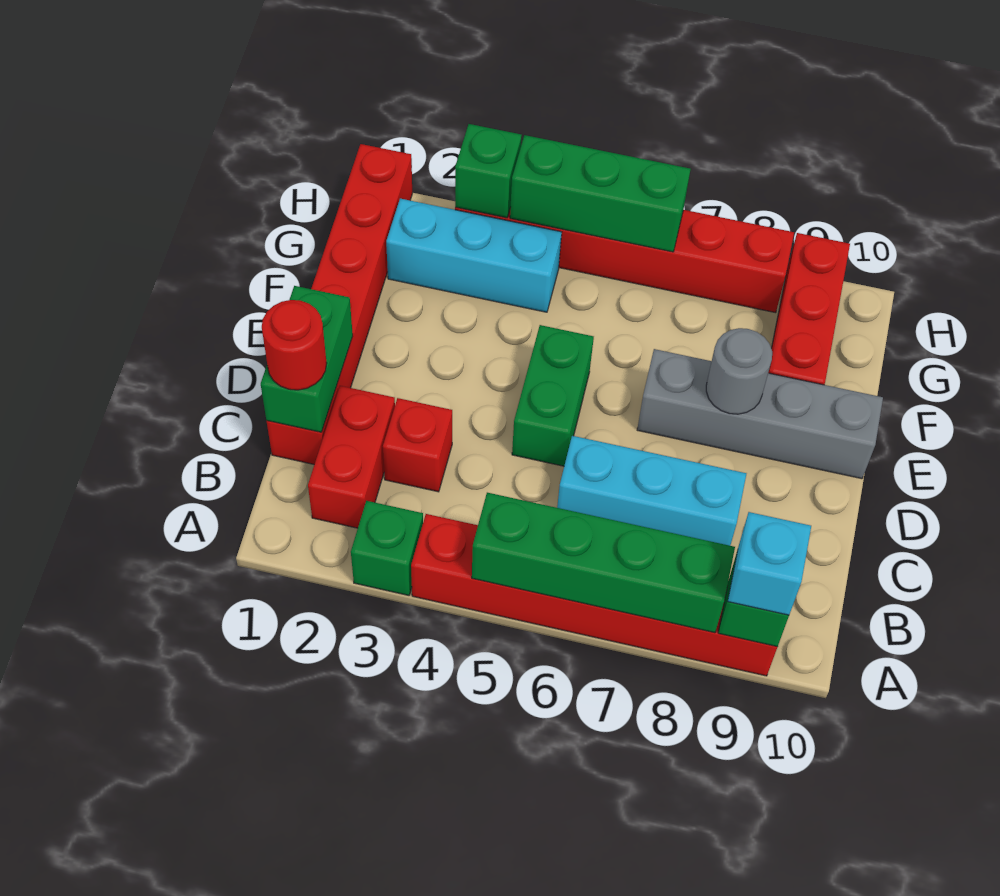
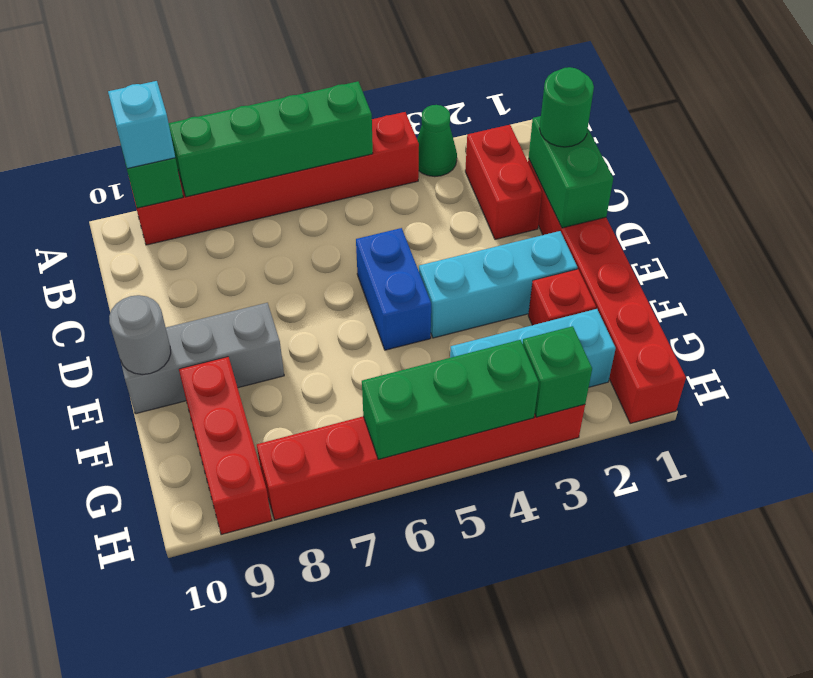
green 1x1 brick [351,501,423,595] -> green 1x1 cone [417,105,457,177]
red 1x1 round brick [262,300,327,390] -> green 1x1 round brick [540,67,594,147]
red 1x1 brick [383,398,452,492] -> red 1x1 brick moved to [528,269,596,325]
cyan 1x3 brick [557,436,746,546] -> cyan 1x3 brick moved to [419,231,577,338]
green 1x2 brick [512,325,594,466] -> blue 1x2 brick [356,228,431,350]
grey 1x4 brick [637,349,883,479] -> grey 1x3 brick [121,303,284,414]
grey 1x1 round brick [706,328,772,414] -> grey 1x1 round brick moved to [109,295,171,375]

